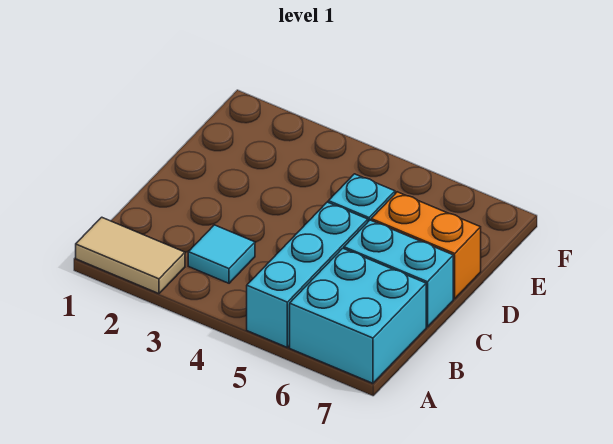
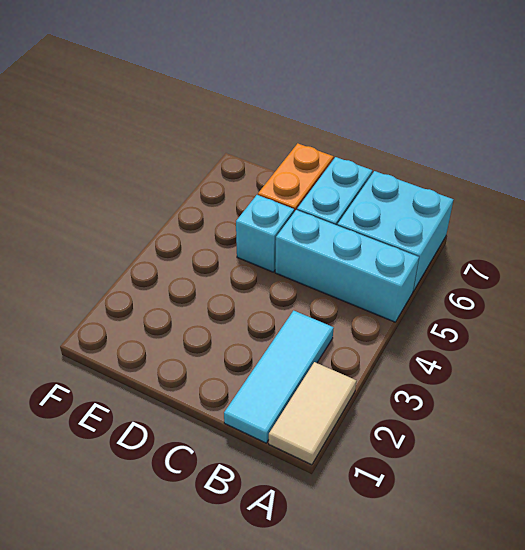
cyan 1x1 tile [188,225,255,283] -> cyan 1x3 tile [224,311,334,443]

